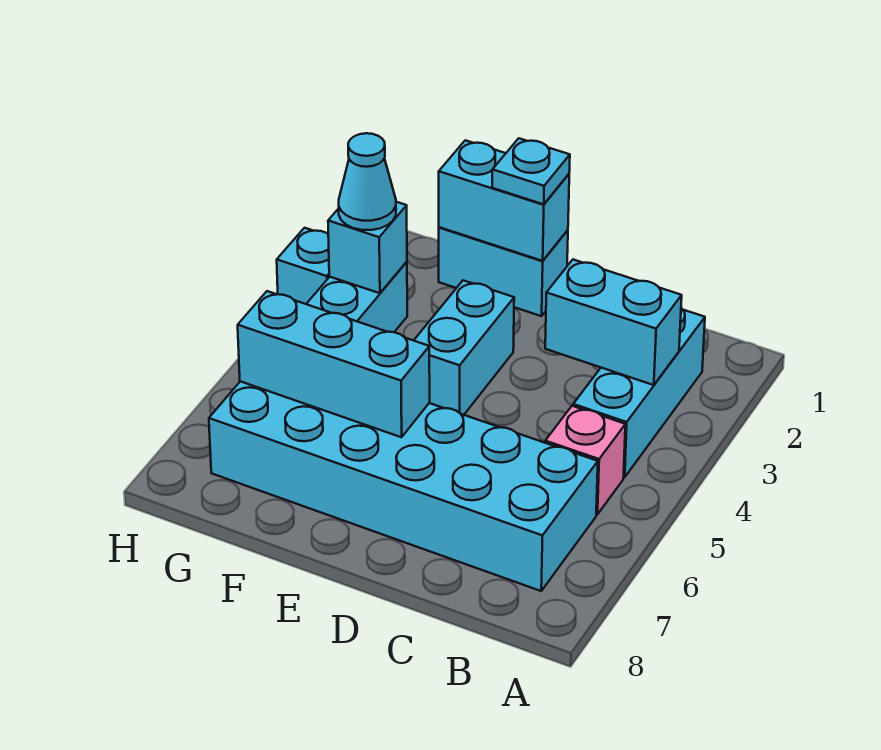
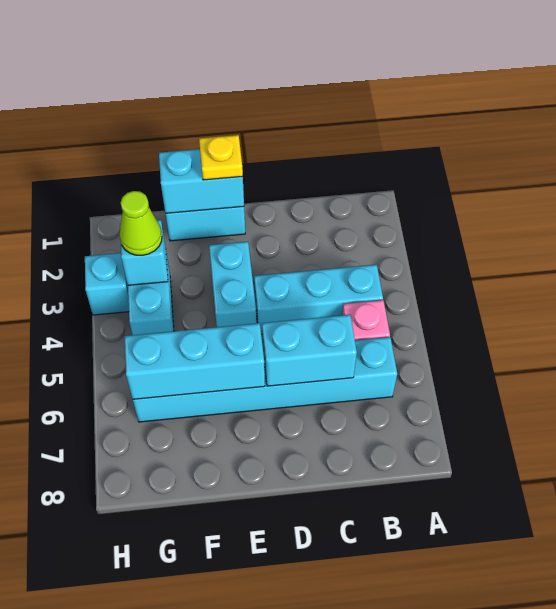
cyan 1x3 brick [573,308,705,477] -> cyan 1x3 brick turned to [254,265,383,335]
cyan 1x2 brick [545,260,682,385] -> cyan 1x2 brick moved to [262,315,357,386]
cyan 2x6 brick [209,381,598,591] -> cyan 1x6 brick [133,337,397,422]
cyan 1x1 plate [492,138,570,204] -> yellow 1x1 plate [199,135,243,180]
cyan 1x1 cone [339,133,396,230] -> lime 1x1 cone [119,191,162,256]

